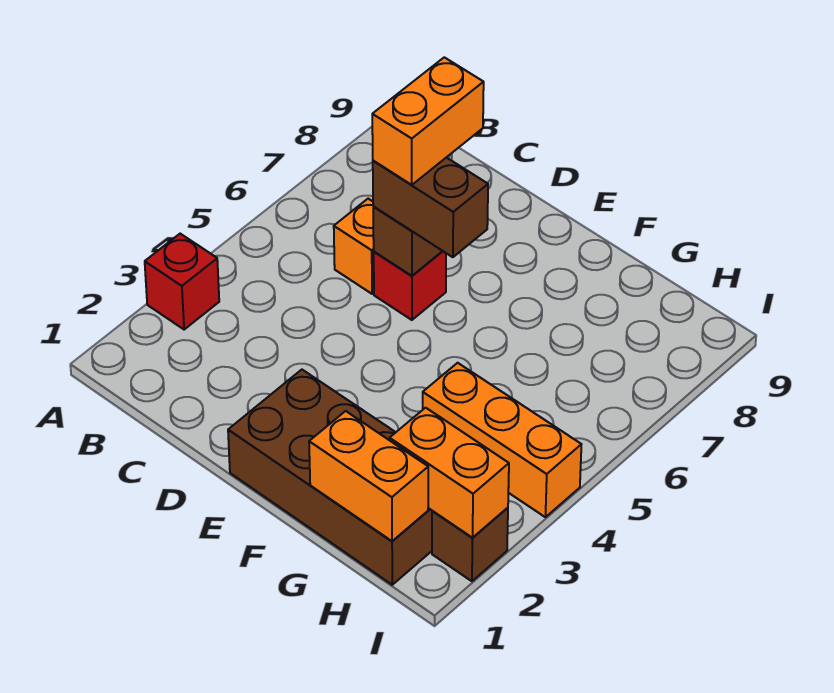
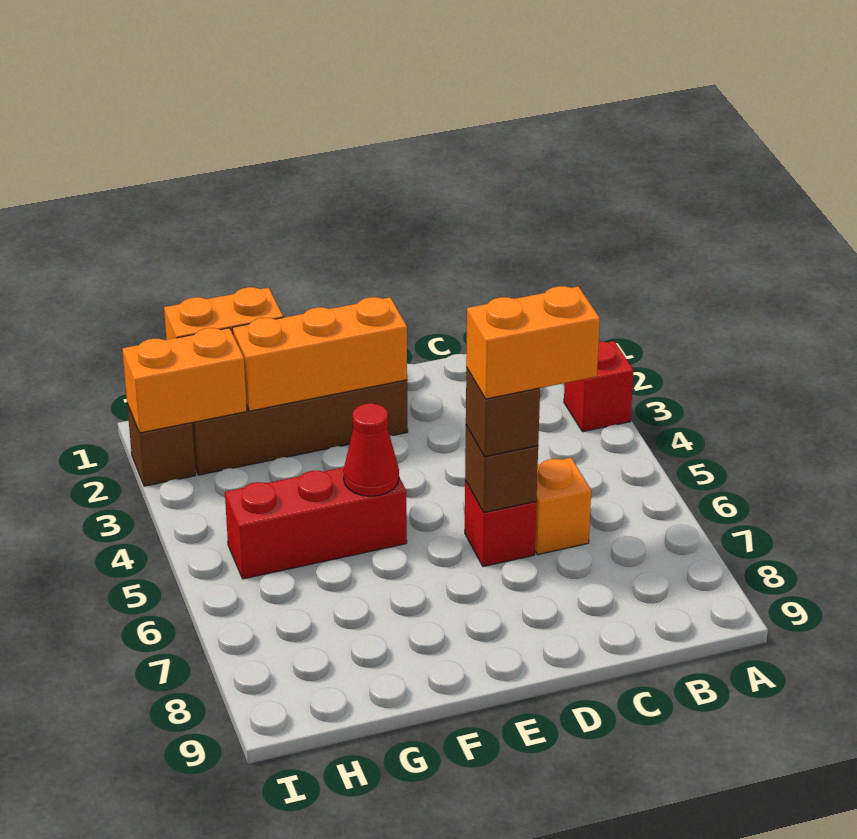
brown 1x2 brick [373,157,488,257] -> brown 1x1 brick [466,367,540,457]
orange 1x2 brick [372,57,484,185] -> orange 1x2 brick turned to [466,286,600,399]
none -> red 1x3 brick [225,467,407,579]
none -> red 1x1 cone [343,403,399,496]
orange 1x3 brick [423,363,581,517] -> orange 1x3 brick moved to [232,297,407,411]

